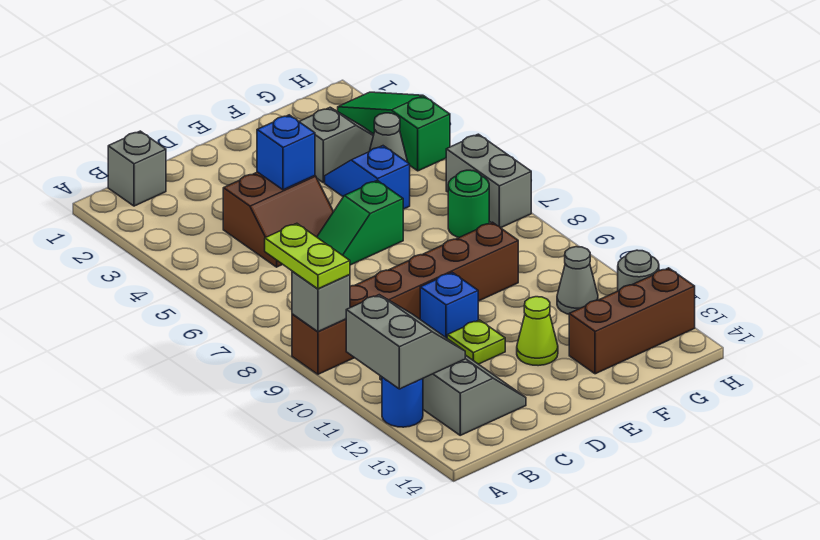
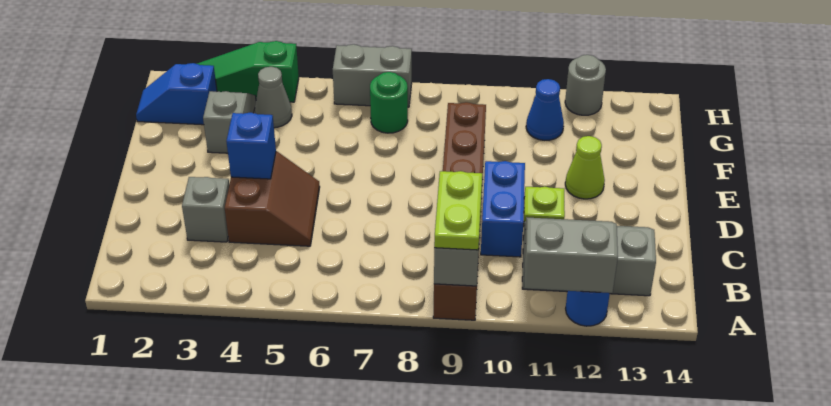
lime 1x2 plate [265,223,350,289] -> lime 1x2 plate turned to [434,171,482,250]
grey 1x1 brick [108,131,166,206] -> grey 1x1 brick moved to [182,177,229,242]
green 1x2 slope [317,180,403,265] -> none
blue 1x1 brick [420,272,478,338] -> blue 1x2 brick [481,161,525,257]
blue 1x2 slope [325,146,410,209] -> blue 1x2 slope moved to [136,63,217,125]
brown 1x3 brick [569,268,695,374] -> none
grey 1x1 cone [557,247,598,314] -> blue 1x1 cone [526,79,564,140]

